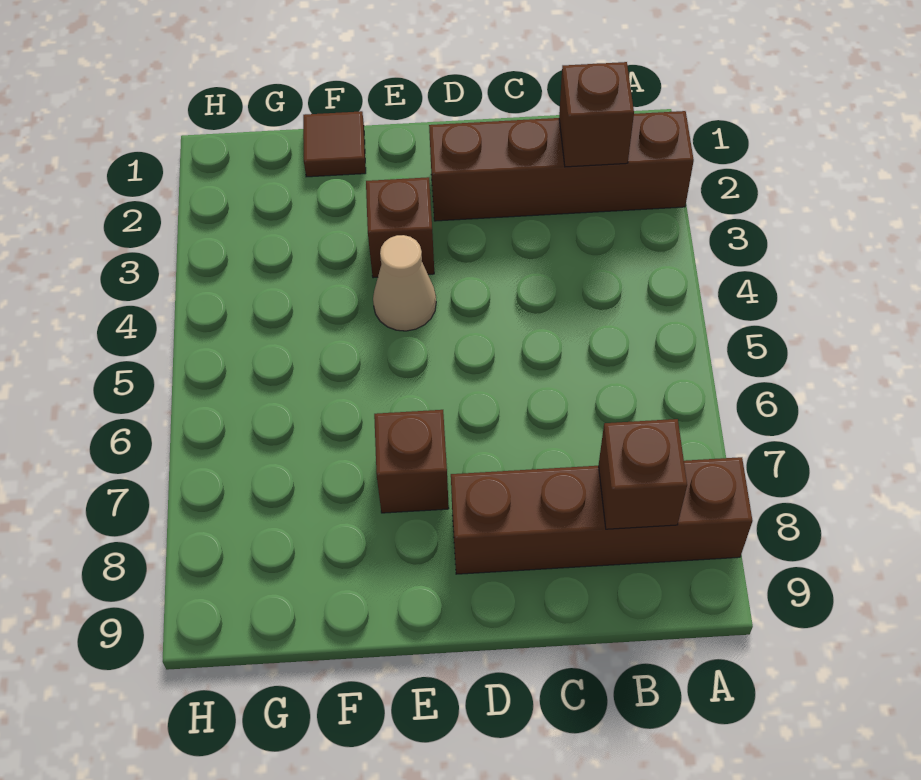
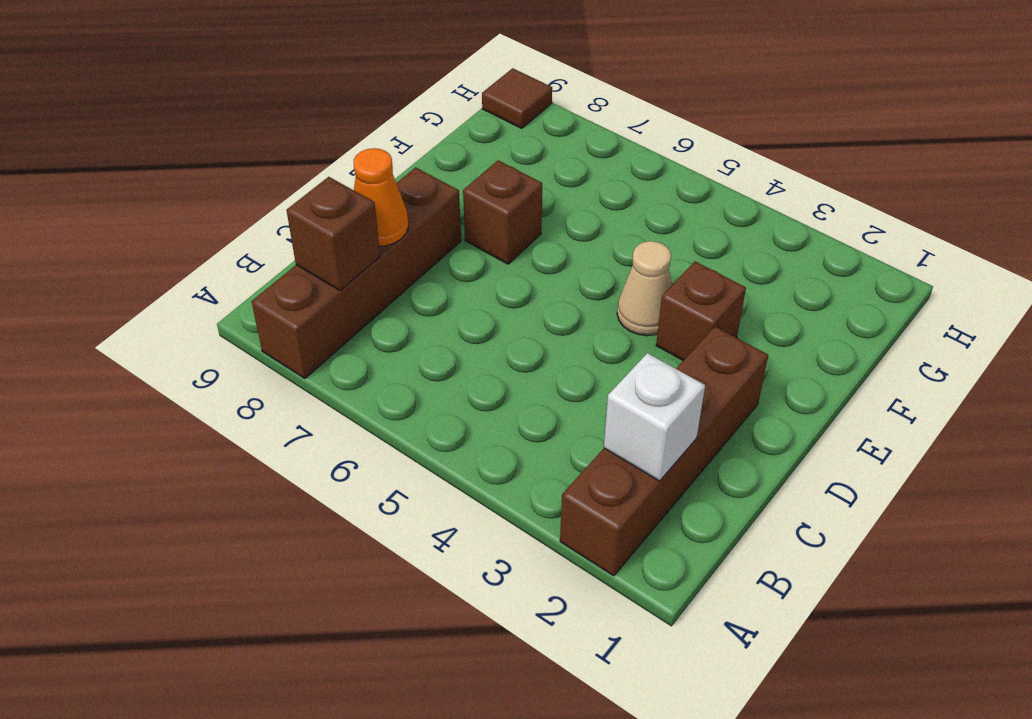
brown 1x1 brick [559,62,634,167] -> white 1x1 brick [604,353,705,481]
none -> orange 1x1 cone [354,148,408,246]
brown 1x1 tile [303,111,366,177] -> brown 1x1 tile moved to [482,68,552,128]

